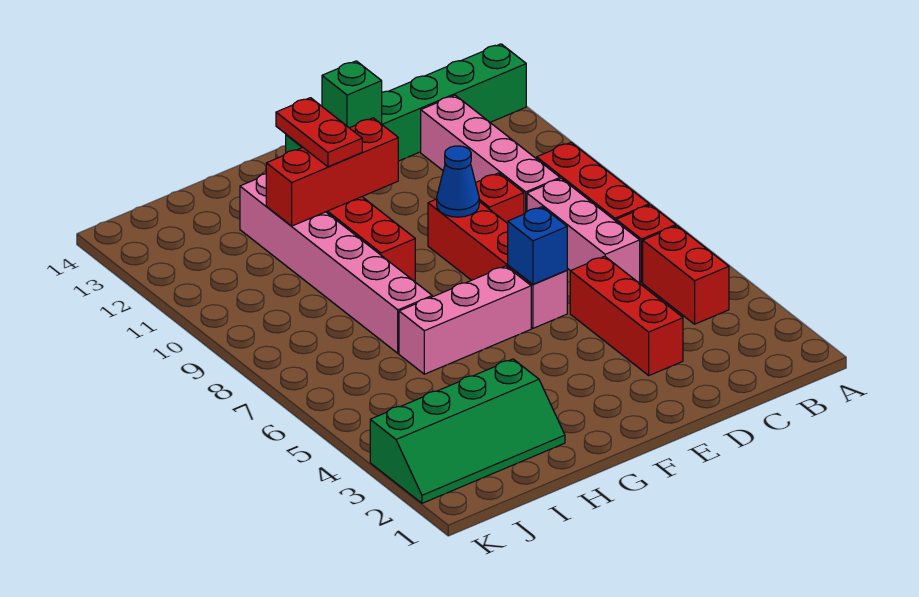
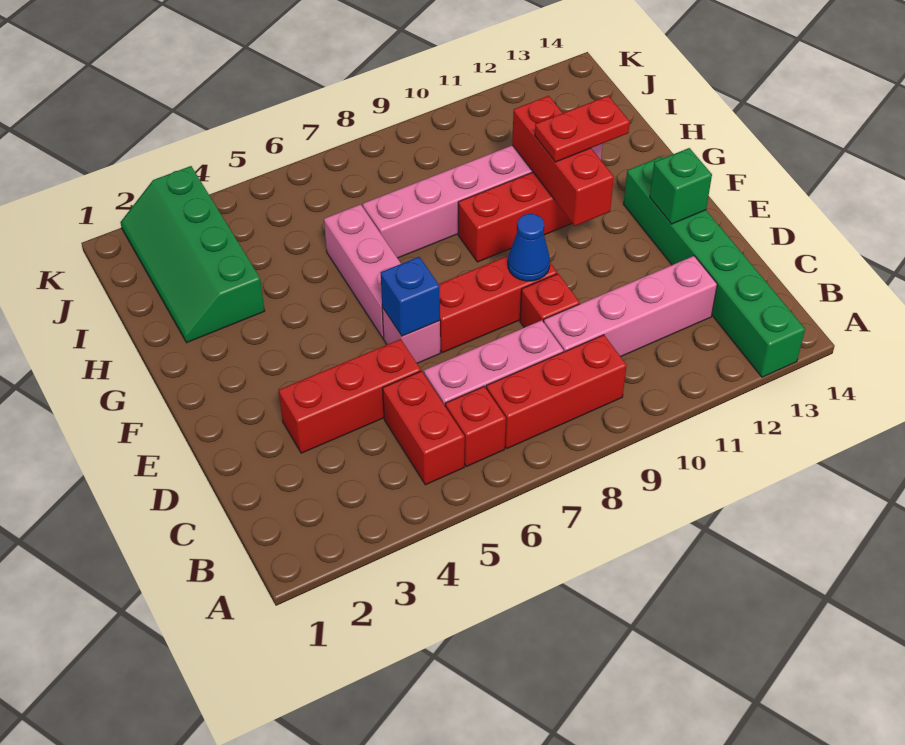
red 1x2 brick [643,226,729,324] -> red 1x2 brick turned to [383,371,465,485]

